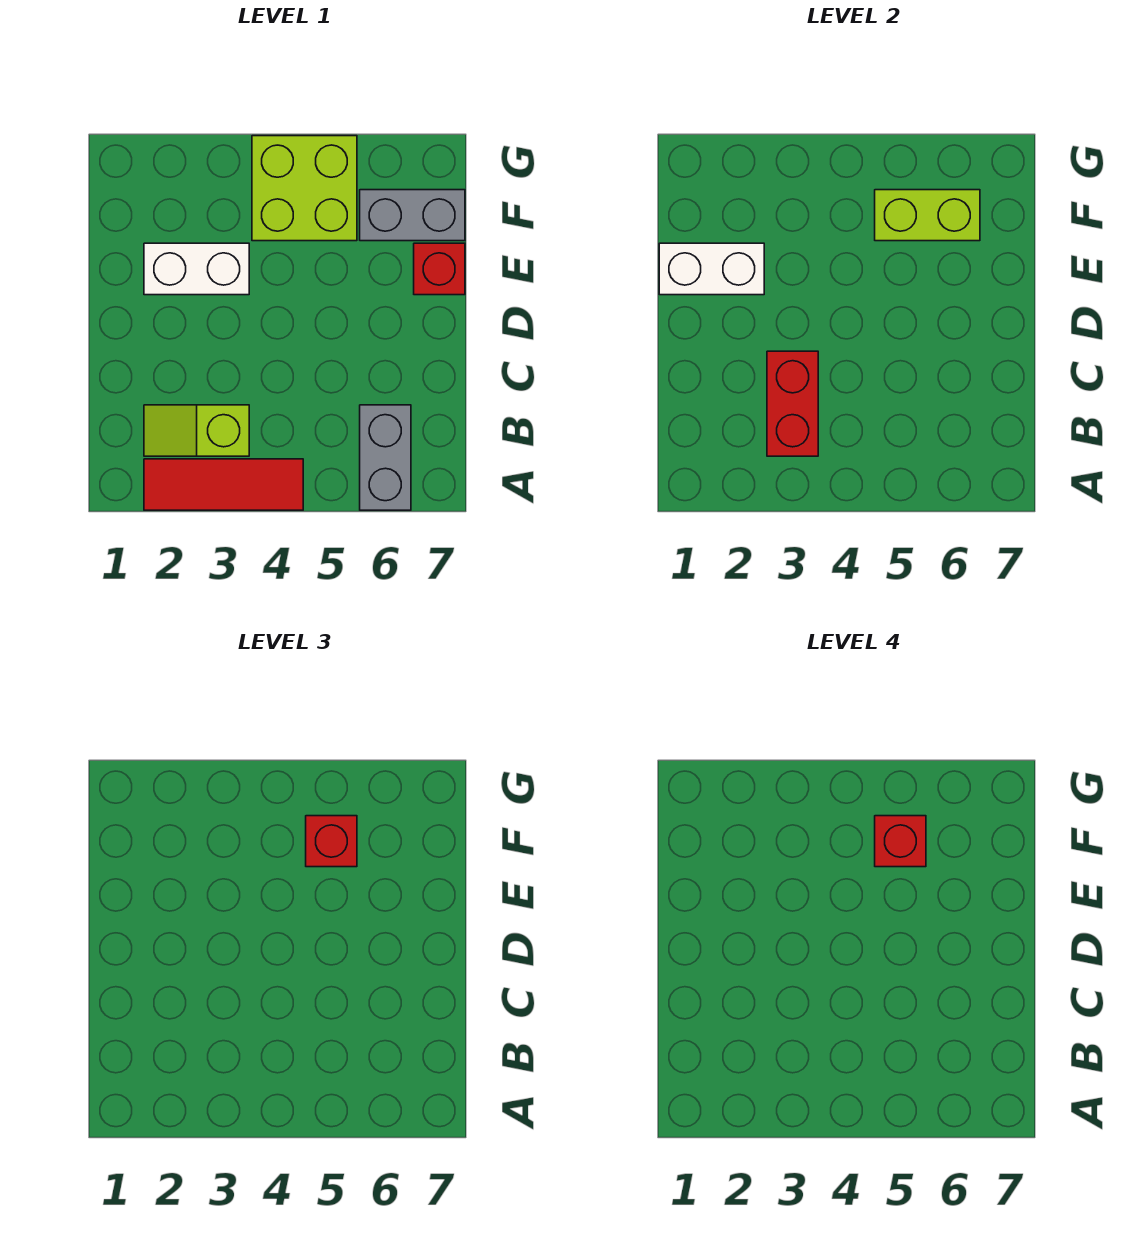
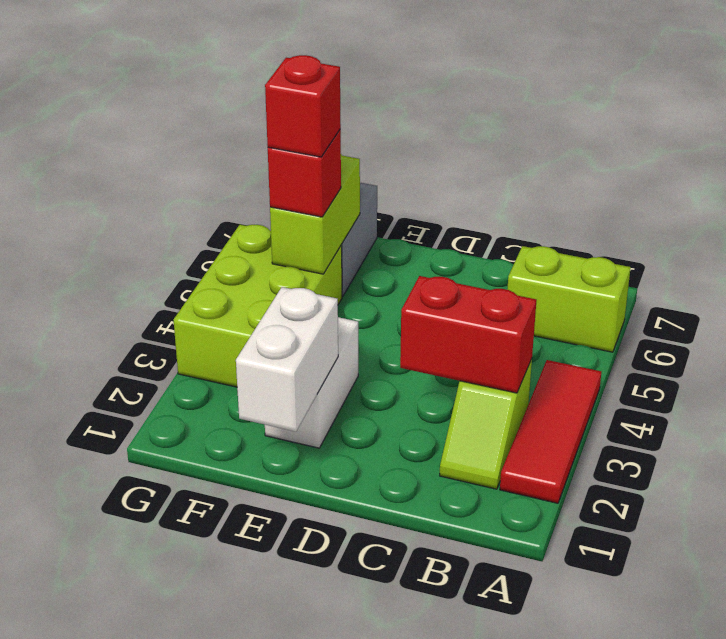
grey 1x2 brick [360,405,411,510] -> lime 1x2 brick [507,246,631,352]
red 1x1 brick [414,243,465,295] -> none
lime 2x2 brick [252,136,357,241] -> lime 2x3 brick [174,225,342,387]

